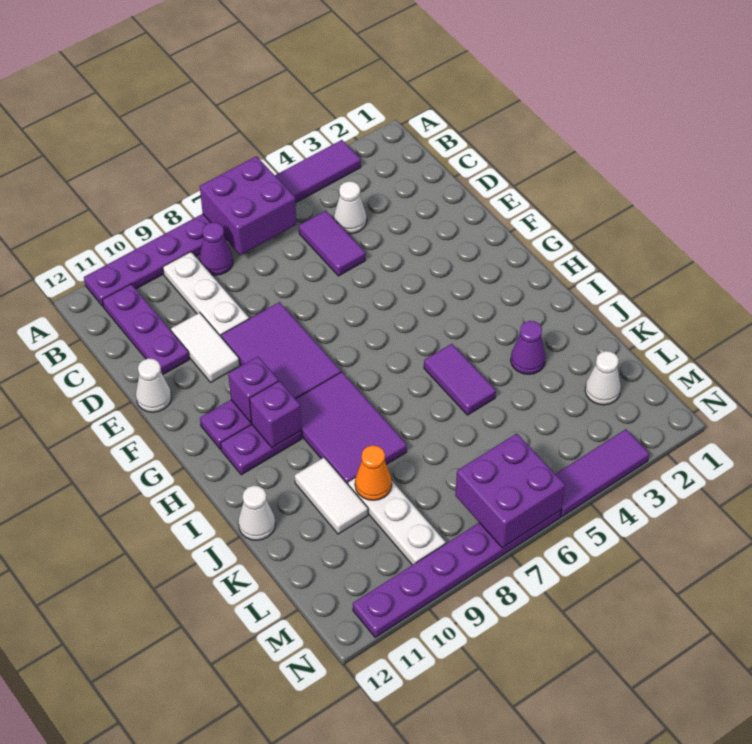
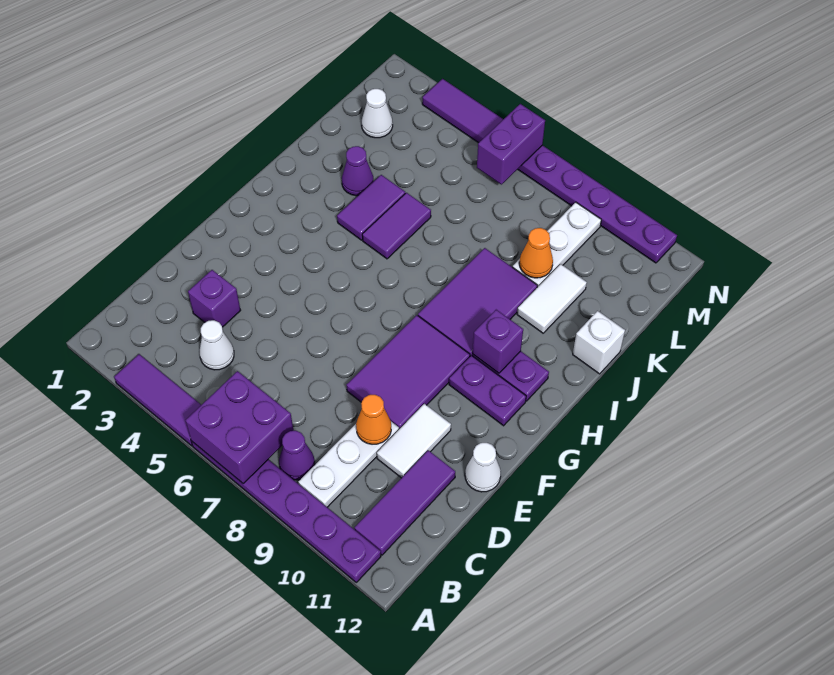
purple 1x3 plate [102,284,189,375] -> purple 1x3 tile [355,450,455,555]
purple 1x2 tile [299,211,365,276] -> purple 1x2 tile moved to [337,175,405,240]
none -> orange 1x1 cone [356,395,391,444]
purple 1x1 brick [228,357,278,422] -> purple 1x1 brick moved to [188,270,241,327]
white 1x1 cone [238,486,275,540] -> white 1x1 brick [573,311,625,374]
purple 2x2 brick [455,434,565,548] -> purple 1x2 brick [477,104,545,185]

